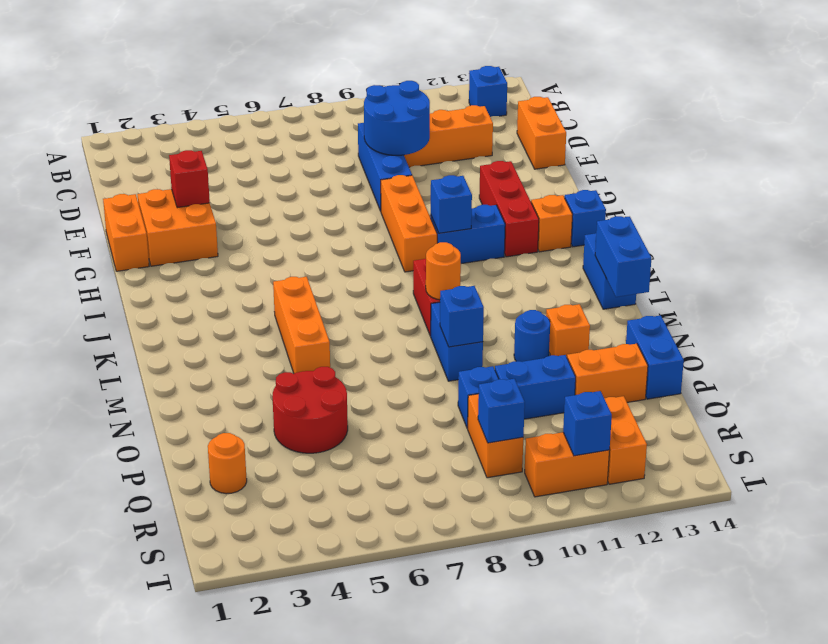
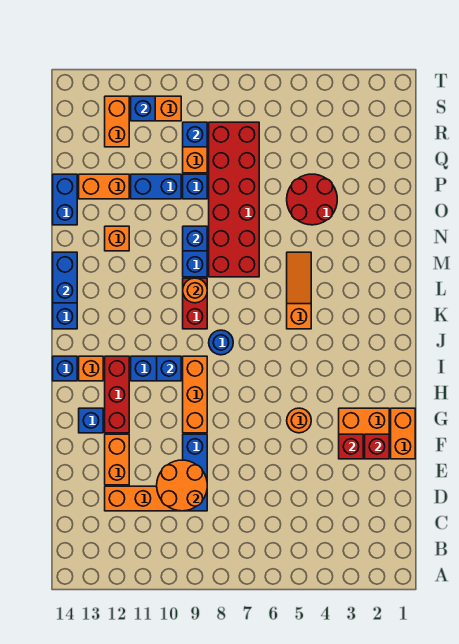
blue 1x1 brick [469,66,507,117] -> blue 1x1 brick moved to [79,408,103,433]
blue 2x2 round brick [364,81,430,155] -> orange 2x2 round brick [157,460,207,511]
orange 1x2 brick [517,97,566,169] -> orange 1x2 brick moved to [105,434,129,485]
none -> red 1x1 brick [365,434,389,459]
orange 1x3 brick [273,277,330,373] -> orange 1x3 slope [287,252,311,329]
none -> red 2x6 brick [209,122,259,277]
blue 1x1 round brick [514,310,550,362] -> blue 1x1 round brick moved to [209,330,233,355]
orange 1x1 round brick [208,433,247,494] -> orange 1x1 round brick moved to [287,408,311,433]

